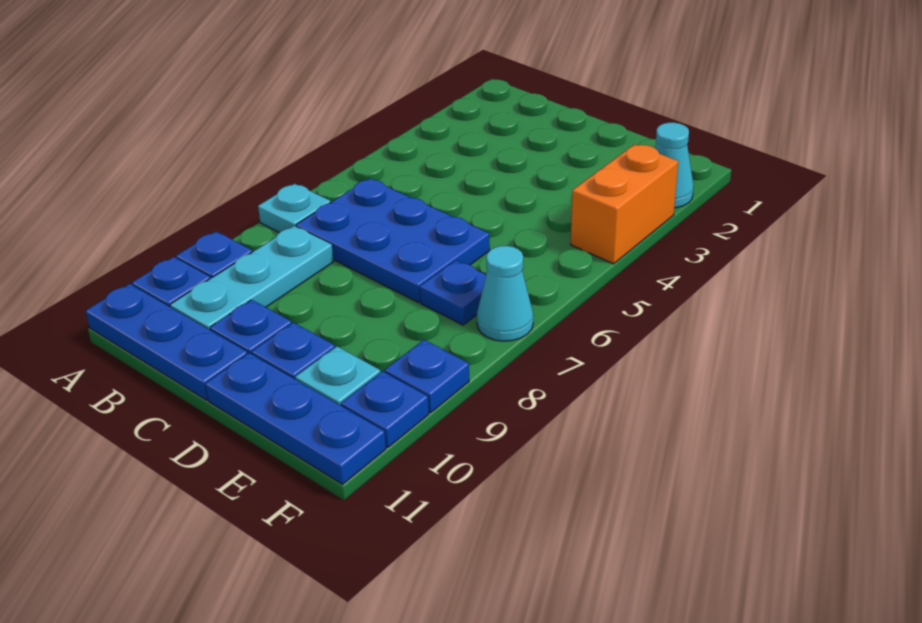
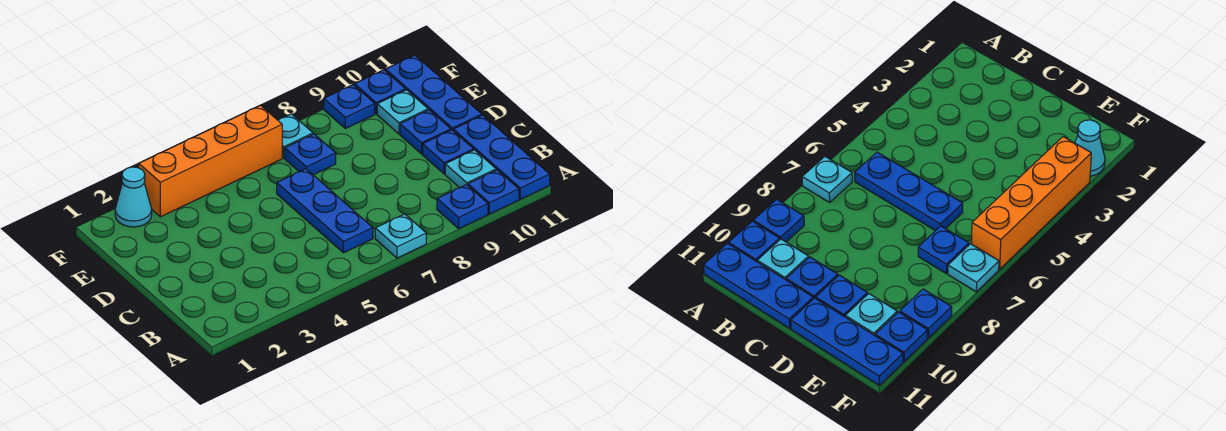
blue 2x3 plate [296,179,490,303] -> blue 1x3 plate [277,169,373,253]
cyan 1x3 plate [170,226,333,330] -> cyan 1x1 plate [445,150,496,188]
orange 1x2 brick [571,144,678,264] -> orange 1x4 brick [139,105,282,217]
cyan 1x1 cone [477,246,533,341] -> cyan 1x1 plate [278,114,313,158]

